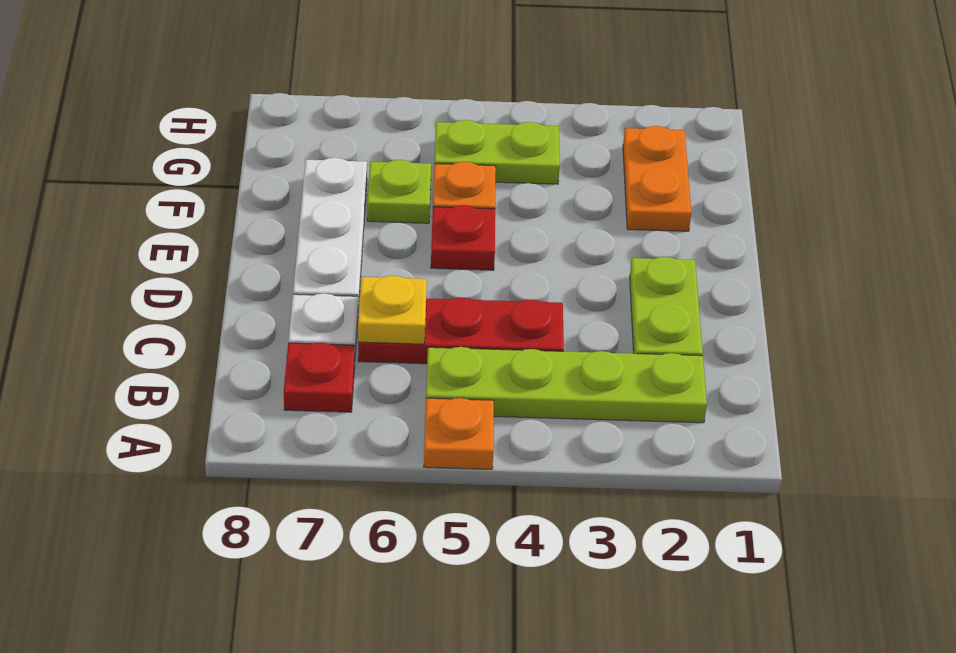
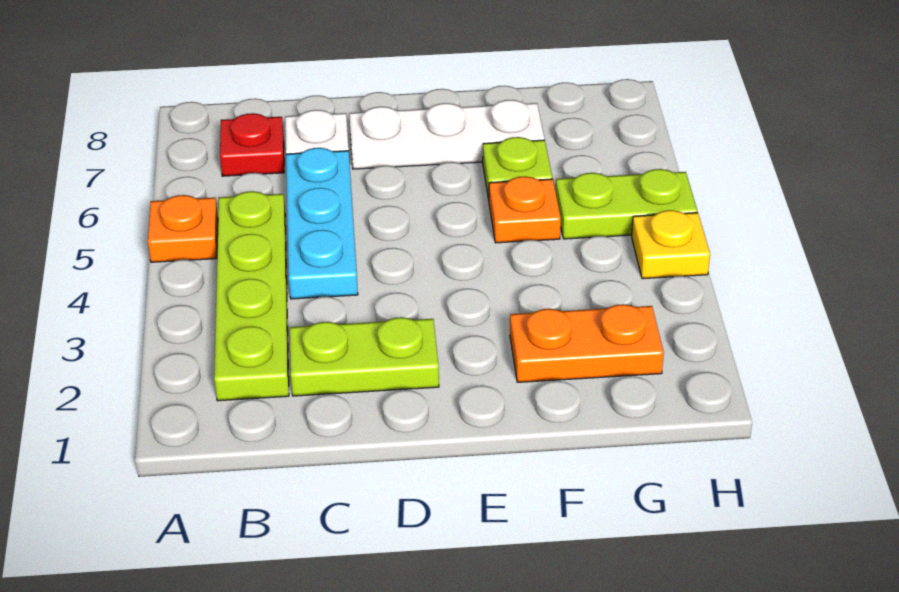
red 1x3 plate [358,298,564,364] -> cyan 1x3 plate [286,148,358,299]
yellow 1x1 plate [358,276,427,344] -> yellow 1x1 plate moved to [632,210,710,279]
red 1x1 plate [431,205,495,270] -> none
lime 1x2 plate [434,120,560,184] -> lime 1x2 plate turned to [556,169,697,239]

